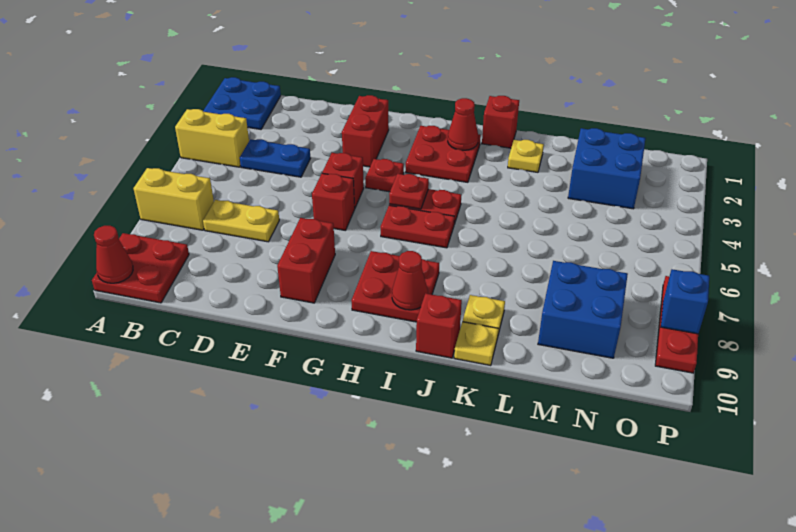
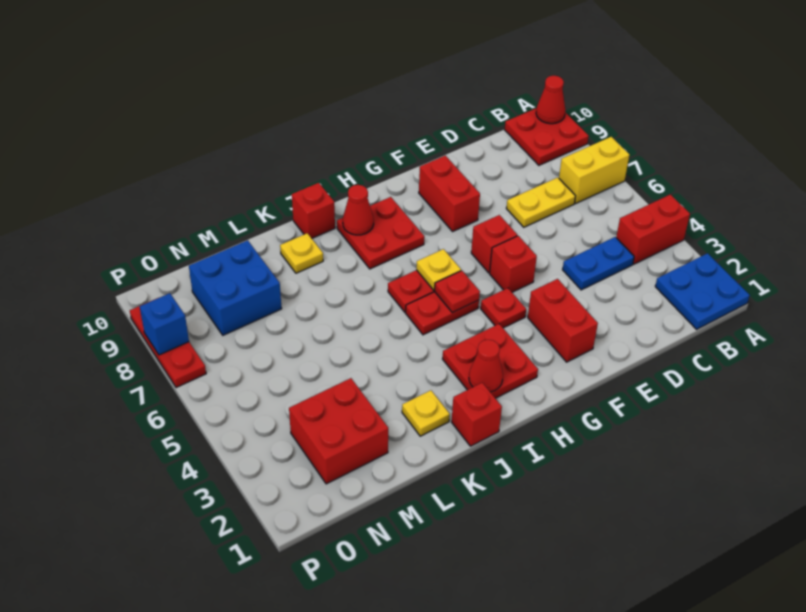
yellow 1x2 brick [175,109,249,167] -> red 1x2 brick [616,195,690,264]
yellow 1x1 plate [454,322,498,366] -> yellow 1x1 plate moved to [416,249,461,290]
blue 2x2 brick [568,128,646,209] -> red 2x2 brick [289,378,388,484]

